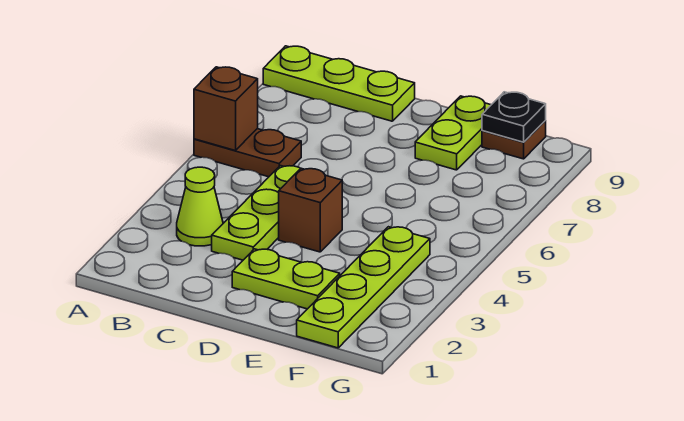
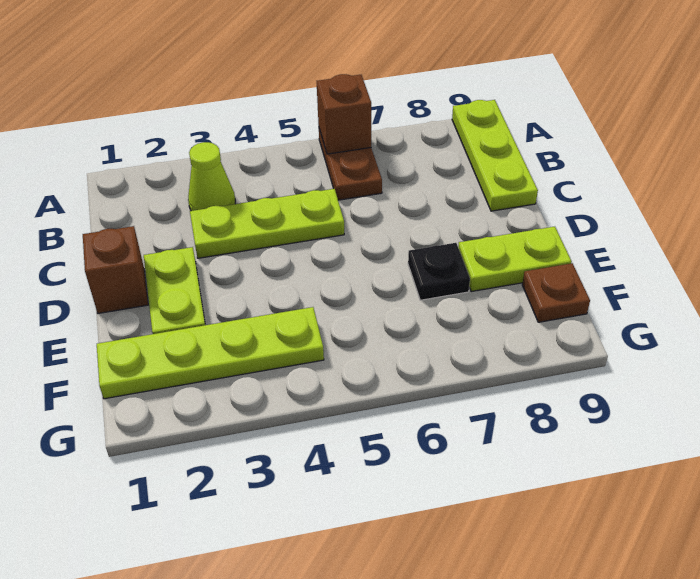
brown 1x1 brick [279,168,342,252] -> brown 1x1 brick moved to [83,226,148,313]
black 1x1 plate [482,92,546,142] -> black 1x1 plate moved to [408,243,470,300]

